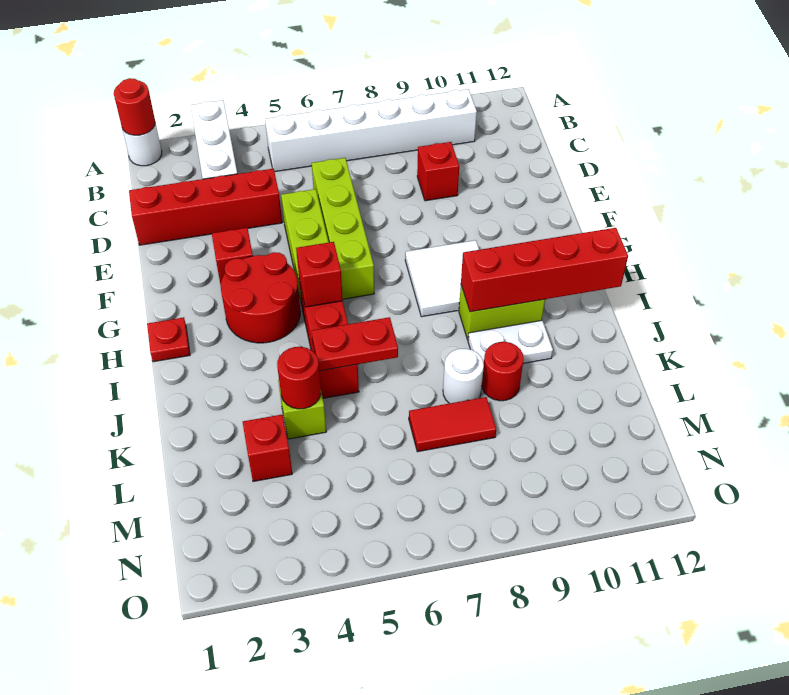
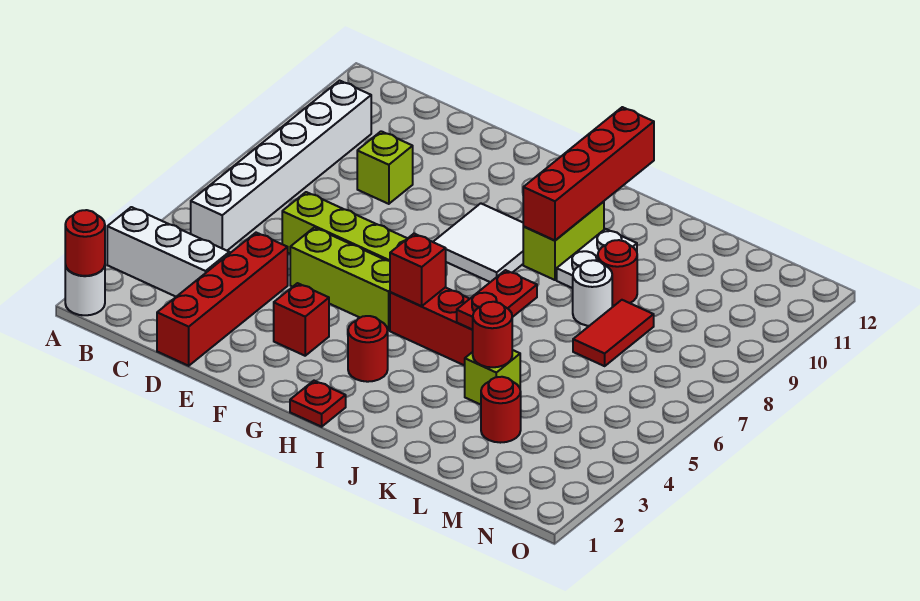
red 1x1 brick [417,142,459,201] -> lime 1x1 brick [357,131,413,204]
red 2x2 round brick [221,252,300,343] -> red 1x1 round brick [348,316,388,382]
red 1x1 brick [243,415,292,481] -> red 1x1 round brick [481,377,521,443]

